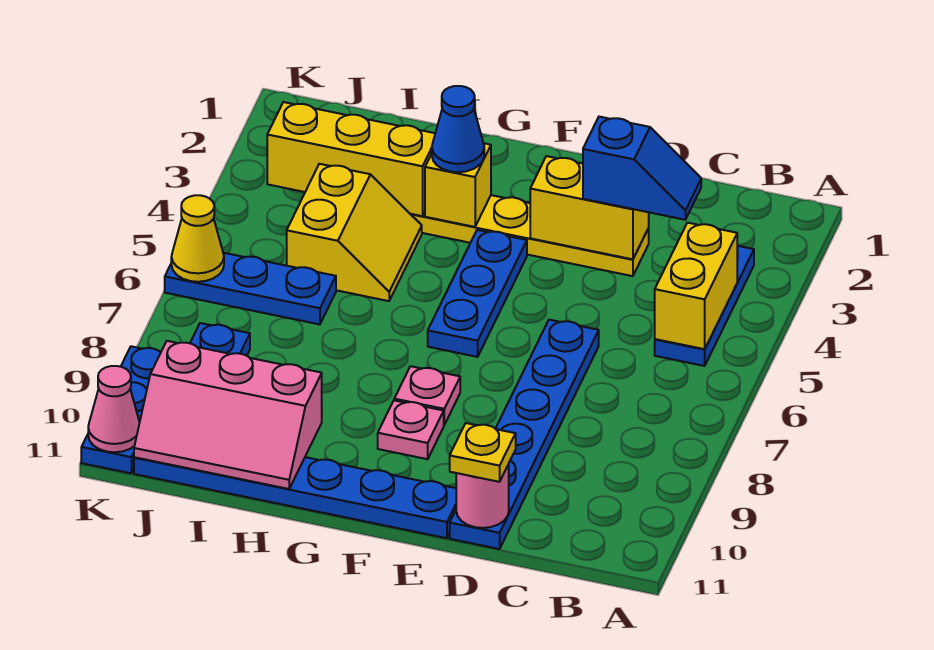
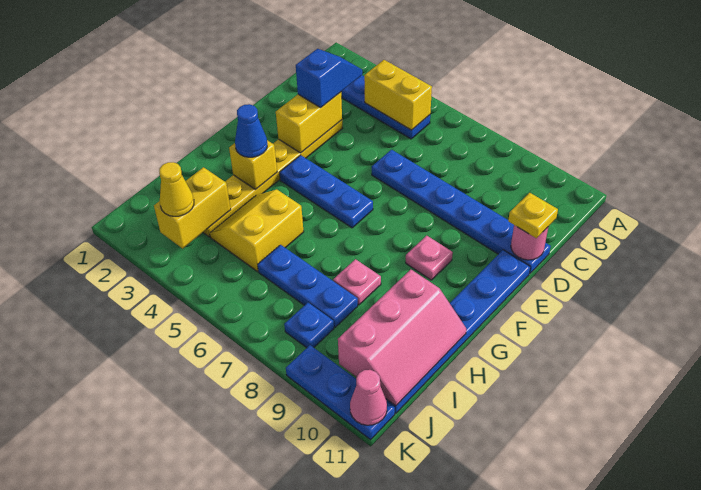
pink 1x1 plate [394,366,460,425] -> pink 1x1 plate moved to [333,259,381,305]
yellow 1x3 brick [267,102,435,216] -> yellow 1x2 brick [154,167,231,248]
yellow 2x2 slope [287,164,422,301] -> yellow 2x2 slope turned to [210,190,304,272]
blue 1x3 plate [165,253,336,324] -> blue 1x3 plate turned to [258,245,358,327]
yellow 1x1 cone [171,195,224,282] -> yellow 1x1 cone moved to [159,162,194,216]

